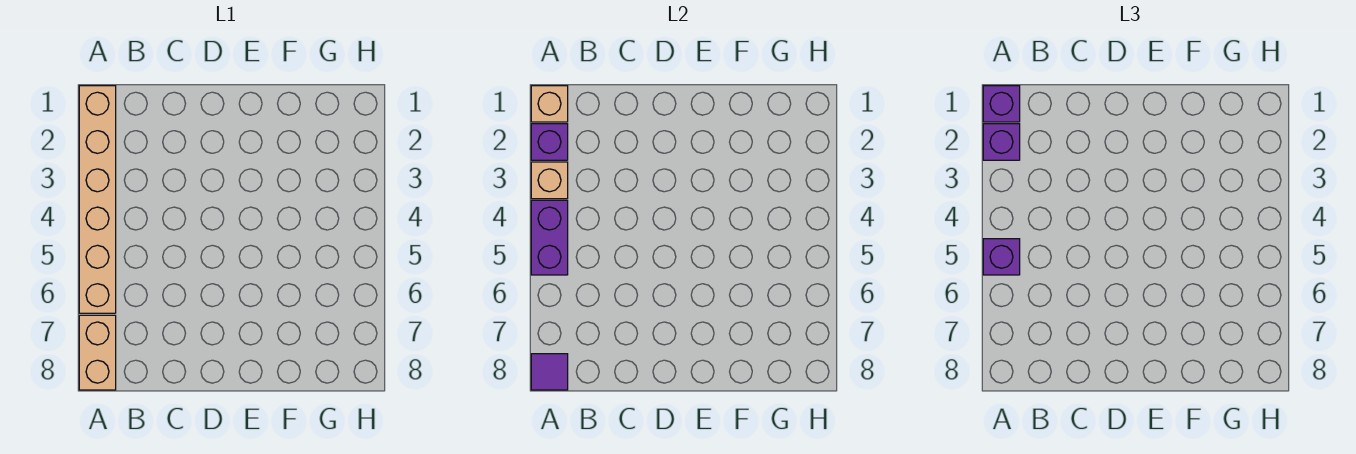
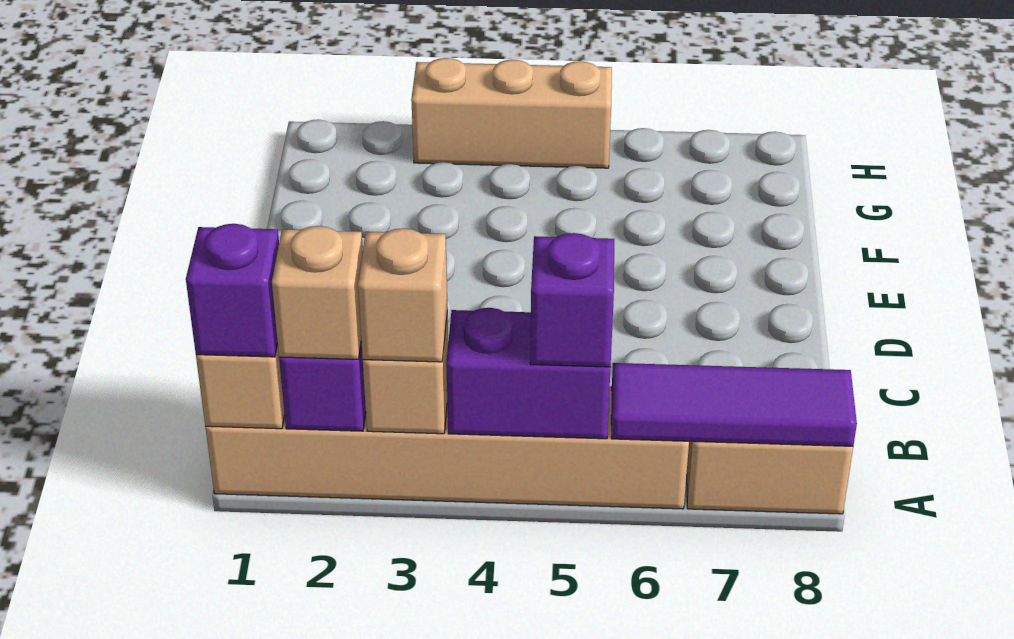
purple 1x1 brick [983,124,1020,160] -> tan 1x1 brick [272,226,363,359]
none -> tan 1x1 brick [358,228,448,362]
purple 1x1 tile [531,354,568,390] -> purple 1x3 tile [611,363,857,446]
none -> tan 1x3 brick [411,58,612,168]

